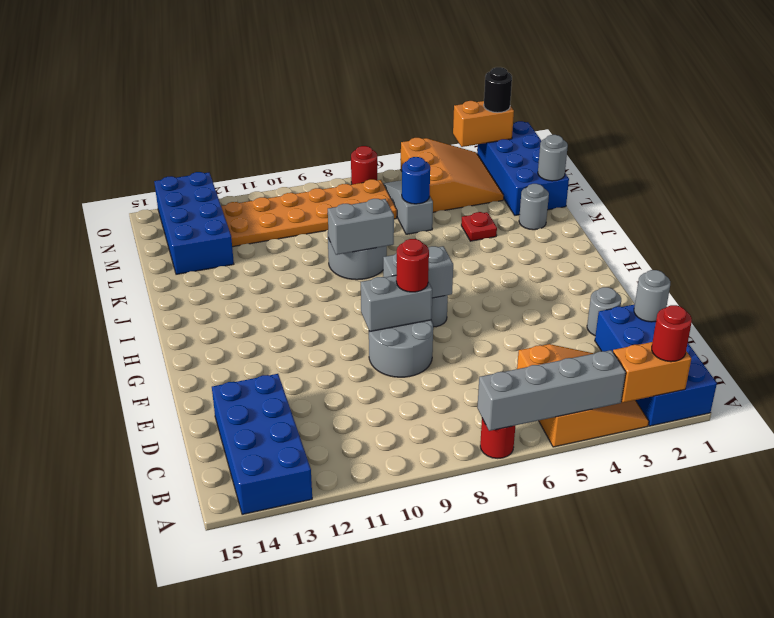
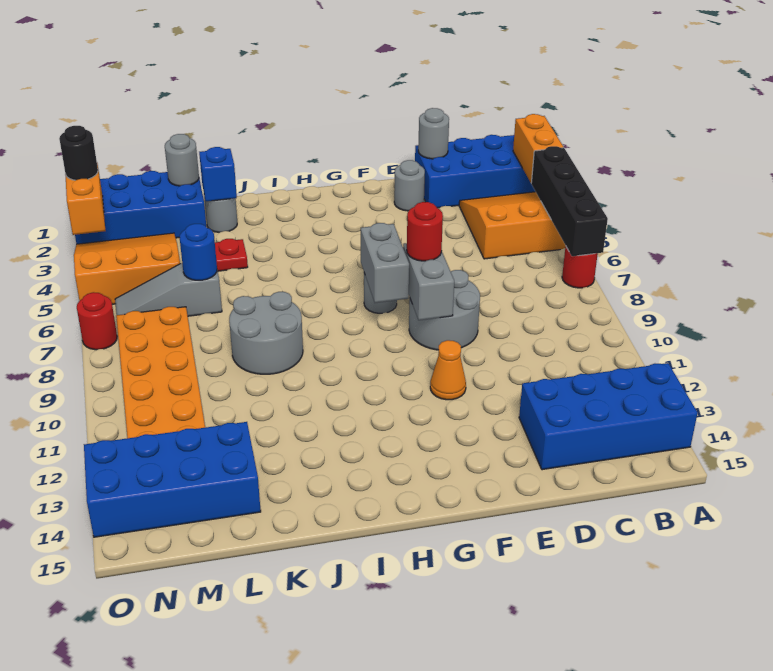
red 1x1 round brick [652,305,692,362] -> none
grey 1x4 brick [477,350,626,431] -> black 1x4 brick [531,146,608,256]
none -> orange 1x1 cone [430,340,466,400]
grey 1x2 brick [328,199,394,255] -> none
none -> blue 1x1 brick [199,147,237,201]

